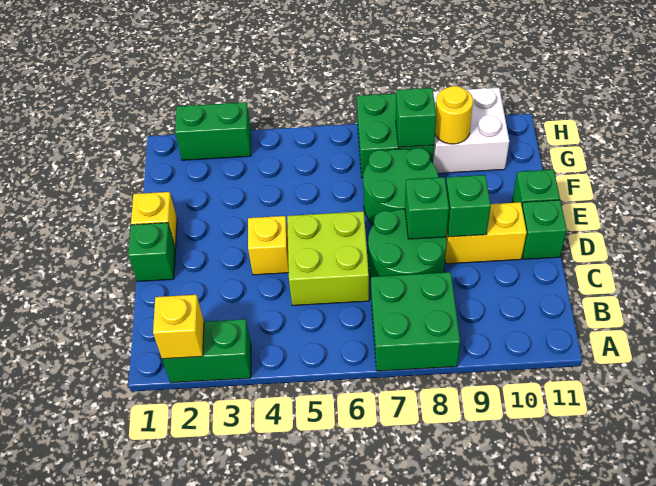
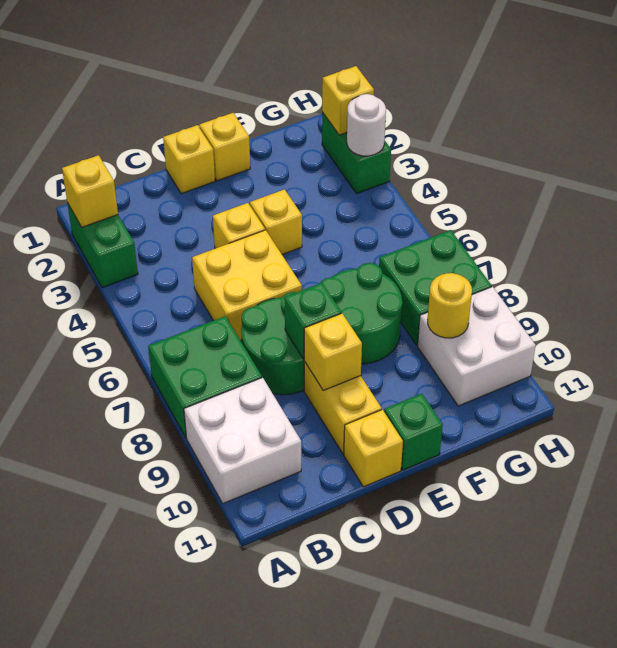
none -> white 2x2 brick [184,378,301,504]
lime 2x2 brick [287,211,369,305] -> yellow 2x2 brick [192,230,302,341]
green 1x1 brick [128,223,175,281] -> yellow 1x1 brick [163,125,215,194]
green 1x1 brick [446,175,491,237] -> yellow 1x1 brick [304,313,362,390]
green 1x1 brick [522,200,567,259] -> yellow 1x1 brick [344,410,403,487]
none -> yellow 1x1 brick [250,189,302,255]
green 1x1 brick [396,88,436,147] -> none
none -> yellow 1x1 brick [322,66,374,135]
none -> white 1x1 round brick [347,94,386,156]

